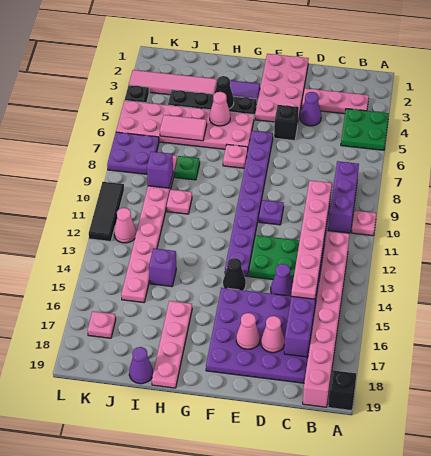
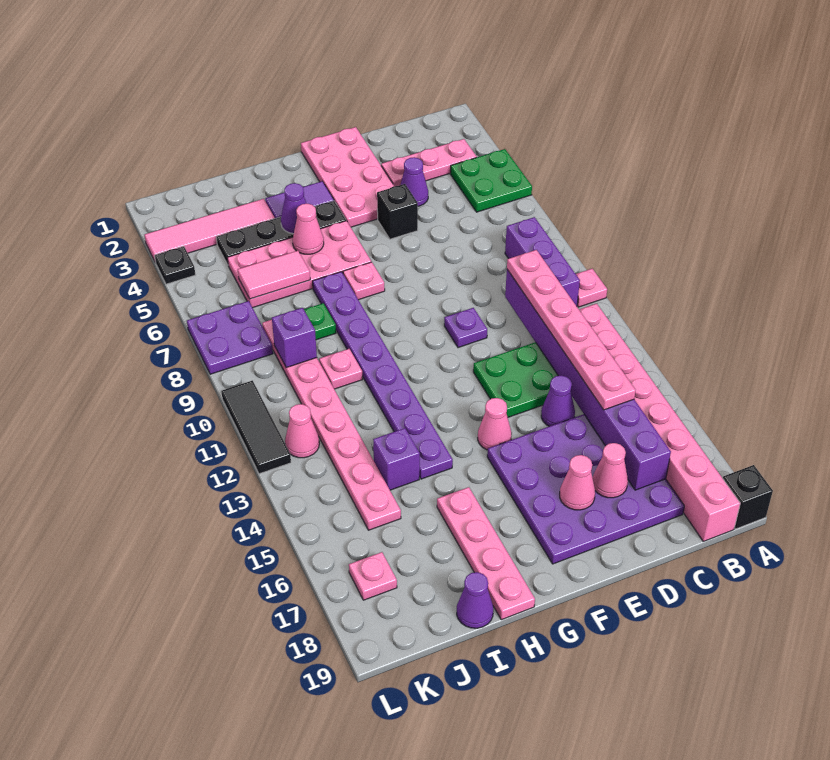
purple 1x8 plate [225,131,273,276] -> purple 1x8 plate moved to [313,272,453,479]
black 1x1 cone [223,258,246,290] -> pink 1x1 cone [478,398,512,450]
pink 2x6 plate [116,101,254,149] -> pink 2x4 plate [227,221,371,308]
black 1x1 cone [215,76,234,109] -> purple 1x1 cone [281,183,306,234]

